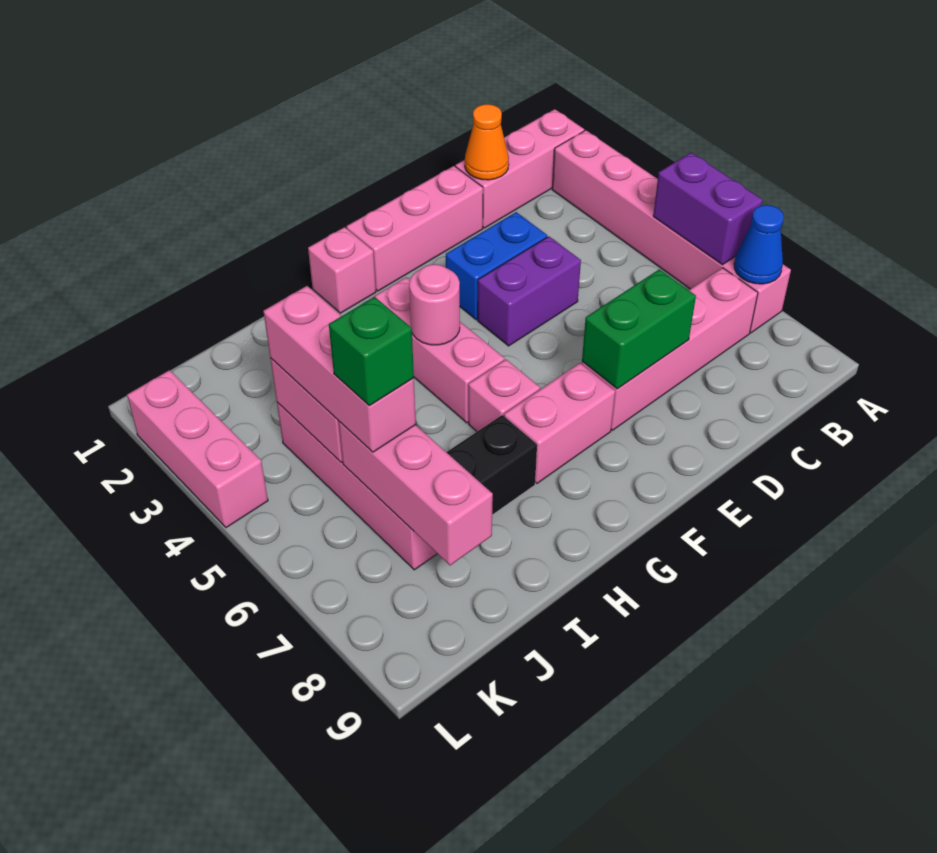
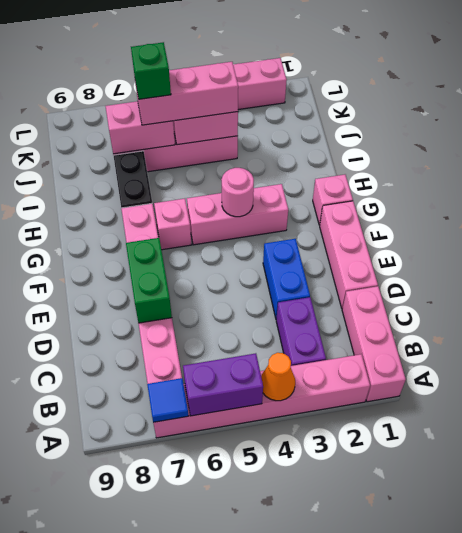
blue 1x1 cone [734,205,784,284] -> blue 1x1 tile [147,378,188,422]
orange 1x1 cone [465,104,509,180] -> orange 1x1 cone moved to [261,353,295,401]
purple 1x2 brick [478,236,581,346] -> purple 1x2 brick moved to [276,297,326,366]
pink 1x3 brick [339,422,493,565] -> pink 1x2 brick [106,101,175,154]

